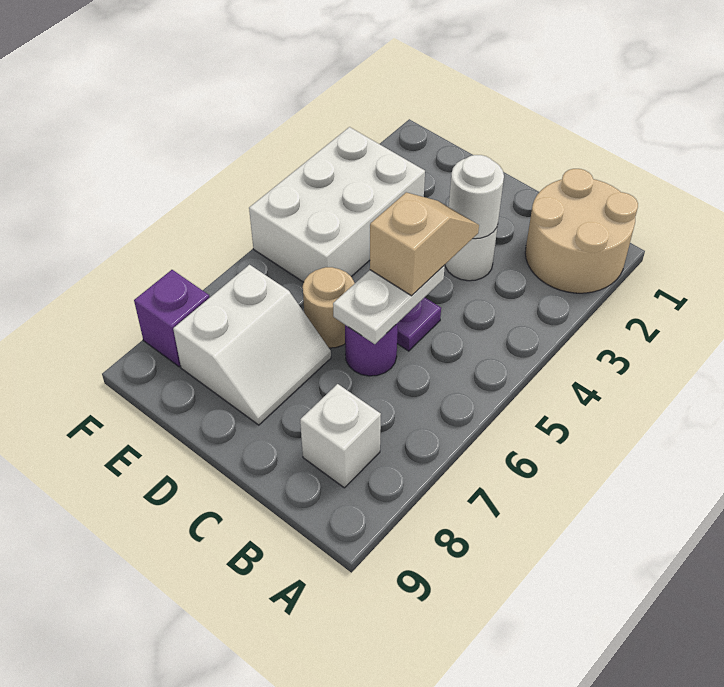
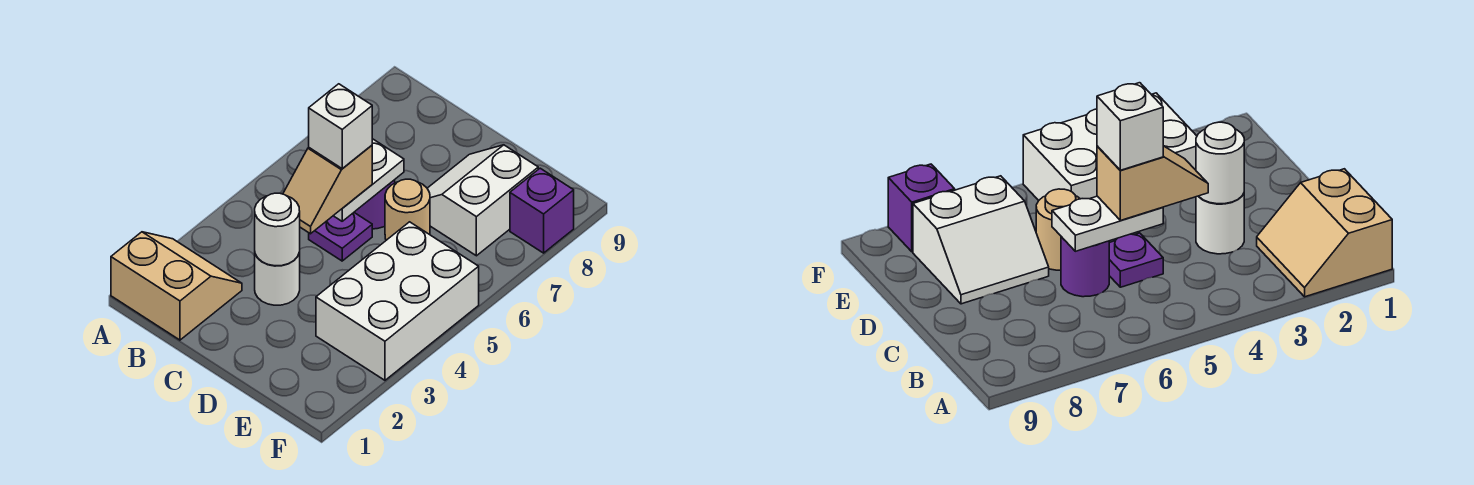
tan 2x2 round brick [525,169,638,293] -> tan 2x2 slope [111,232,242,340]
white 1x1 brick [300,384,381,488] -> white 1x1 brick moved to [309,84,372,169]

